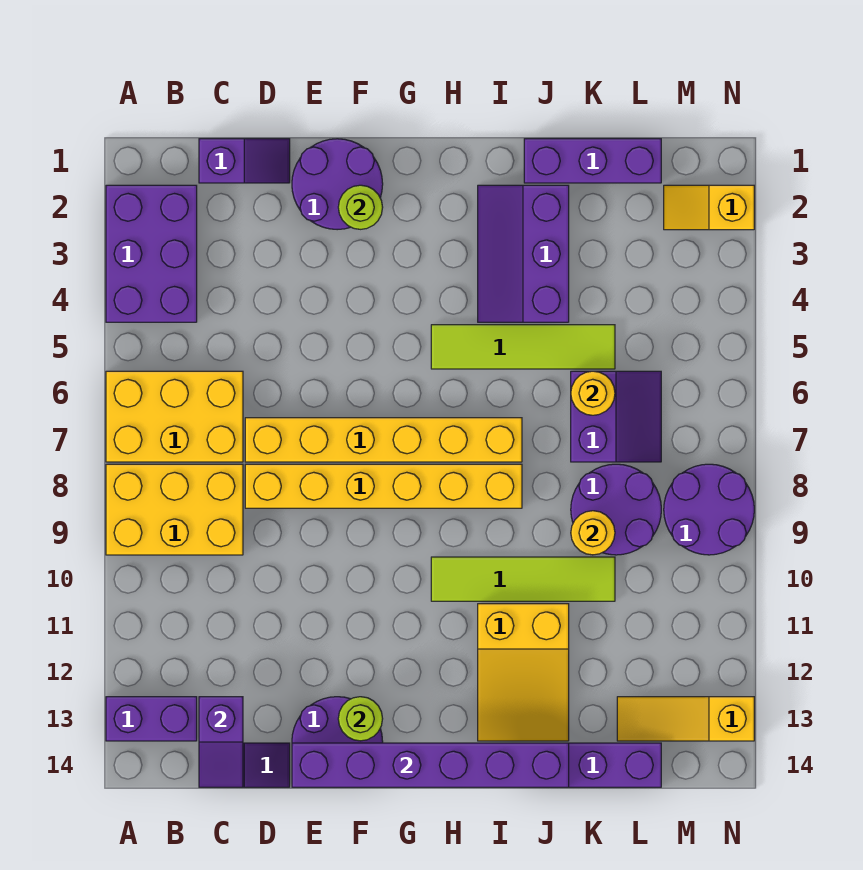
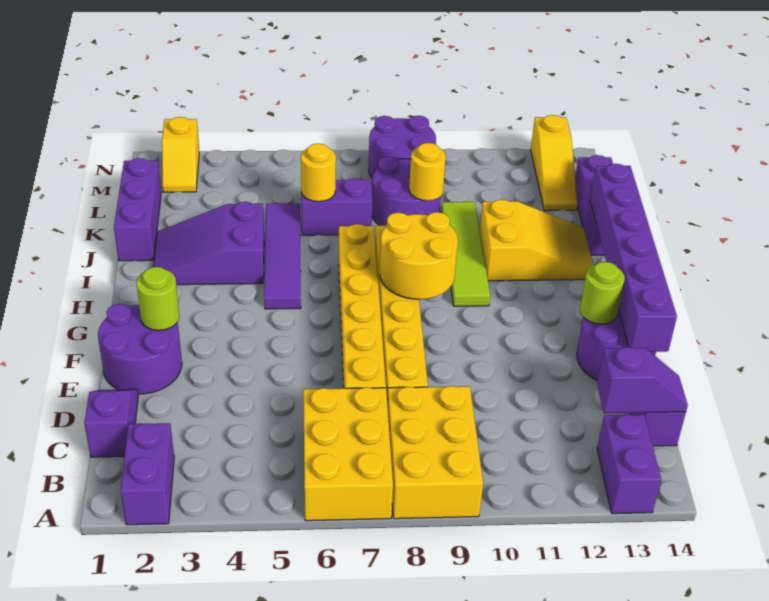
purple 2x3 brick [106,185,197,322] -> purple 1x2 brick [121,423,174,525]
none -> yellow 2x2 round brick [380,212,458,299]
lime 1x4 tile [431,325,615,369] -> purple 1x4 tile [264,203,301,309]
purple 2x3 slope [478,185,569,322] -> purple 2x3 slope turned to [153,202,264,285]

